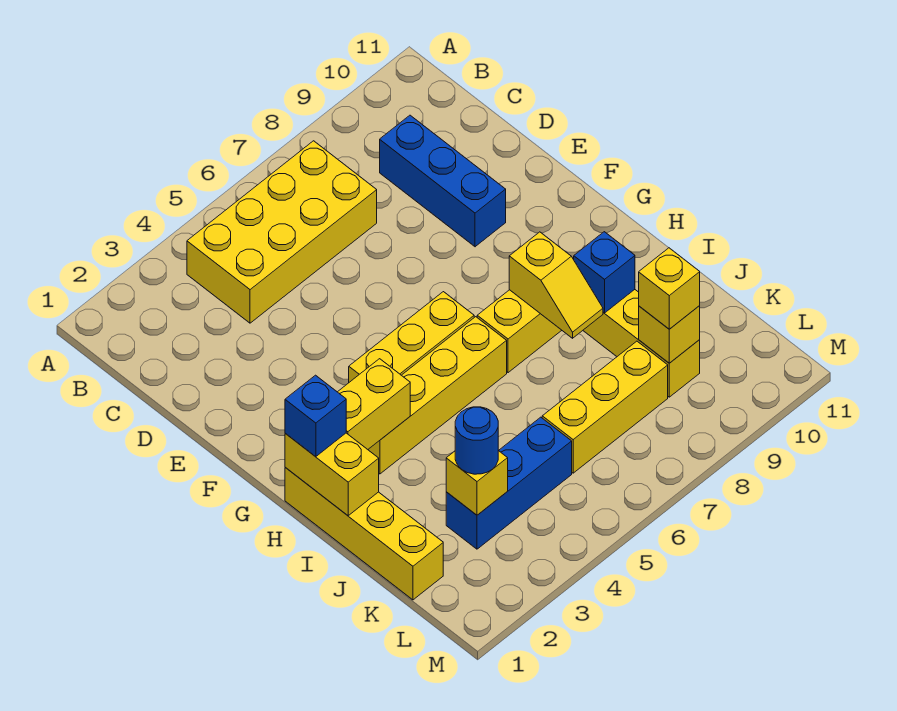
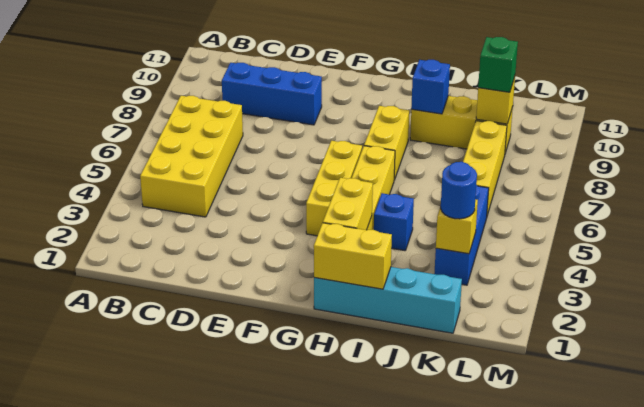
yellow 1x4 brick [285,468,443,600] -> cyan 1x4 brick [314,267,462,333]
blue 1x1 brick [285,375,346,457] -> blue 1x1 brick moved to [374,193,414,251]
yellow 1x2 slope [509,232,603,338] -> none
yellow 1x1 brick [639,248,700,329] -> green 1x1 brick [478,37,518,92]

